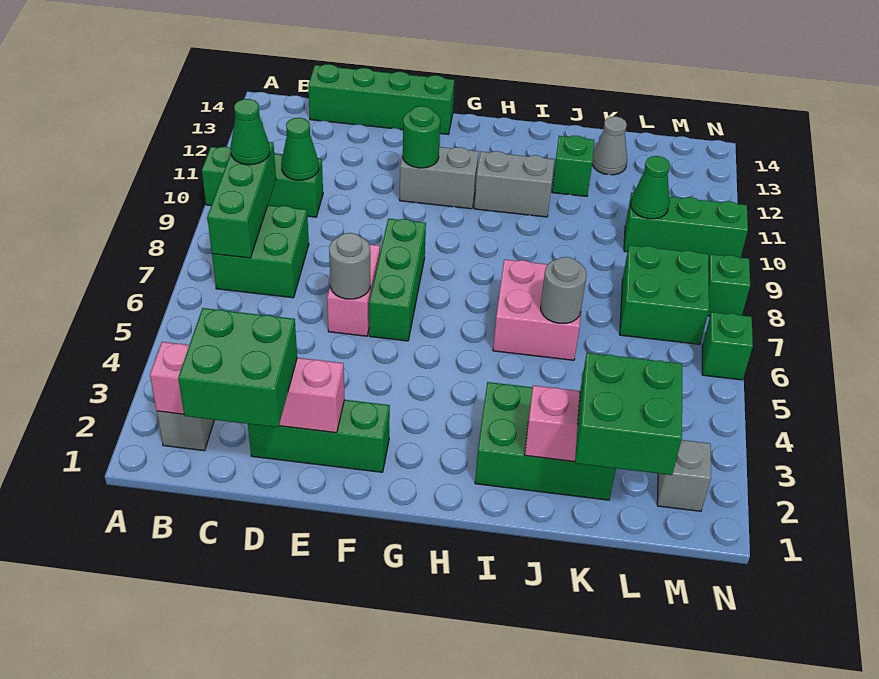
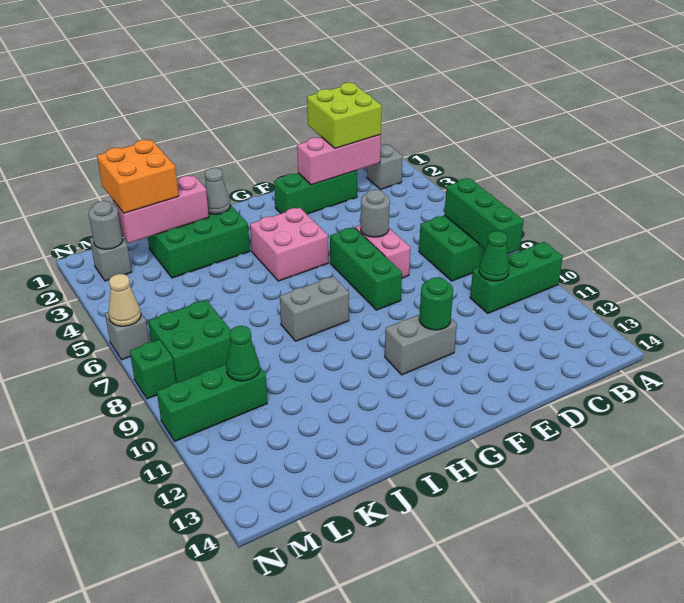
pink 1x4 brick [150,342,345,433] -> pink 1x3 brick [297,135,381,185]
green 1x1 cone [230,99,270,165] -> none
green 2x2 brick [178,308,297,427] -> lime 2x2 brick [307,83,382,148]
green 1x4 brick [308,64,454,134] -> none
grey 1x2 brick [474,151,554,217] -> grey 1x2 brick moved to [280,276,349,341]
pink 2x2 brick [493,259,581,360] -> pink 2x2 brick moved to [250,208,328,281]
grey 1x1 round brick [541,257,587,323] -> grey 1x1 round brick moved to [88,201,123,249]
green 1x1 brick [552,136,594,196] -> none
green 2x2 brick [575,353,682,475] -> orange 2x2 brick [97,140,179,213]
grey 1x1 cone [592,116,627,175] -> grey 1x1 cone moved to [205,168,230,214]
green 1x1 brick [702,312,753,380] -> grey 1x1 brick [105,312,149,360]
none -> tan 1x1 cone [109,274,141,326]

